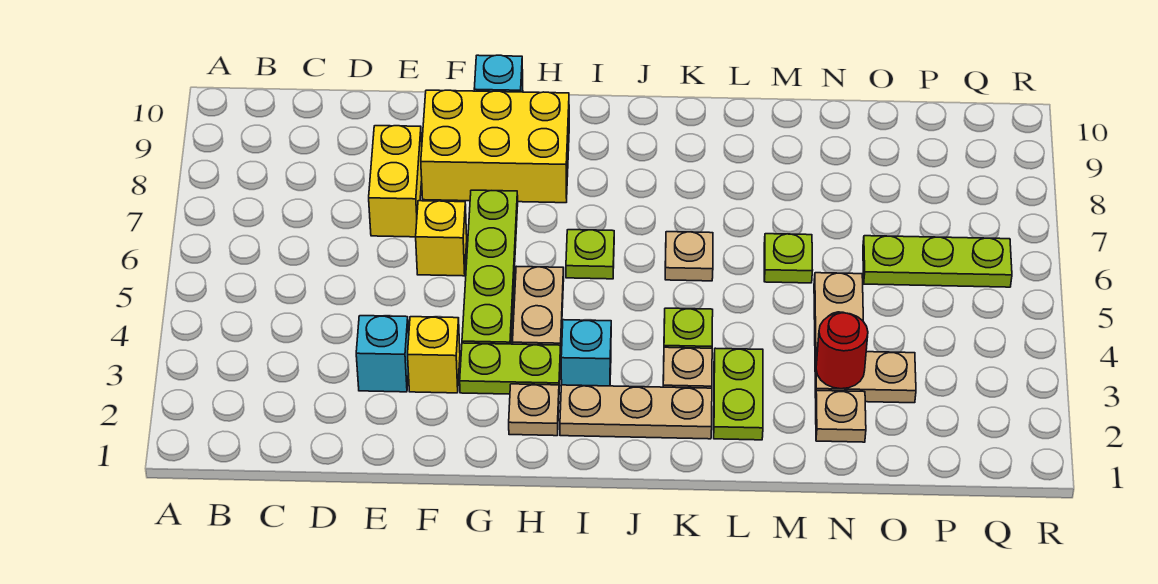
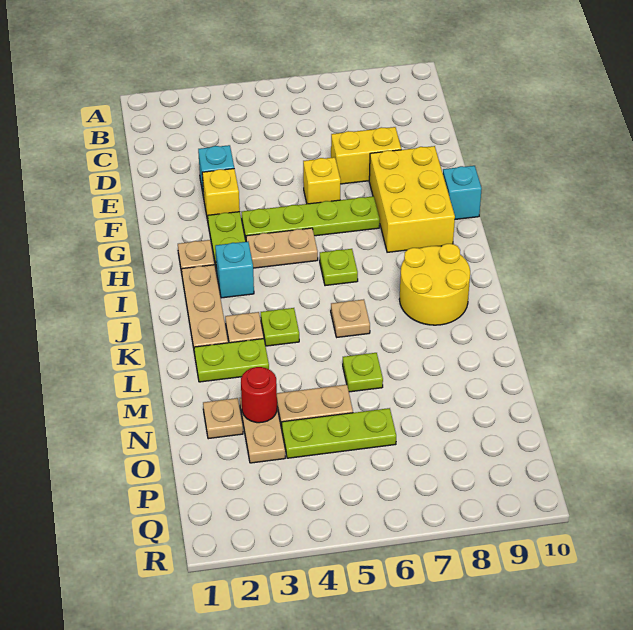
none -> yellow 2x2 round brick [399,244,470,325]
lime 1x3 plate [863,236,1012,287] -> lime 1x3 plate turned to [282,408,396,458]

